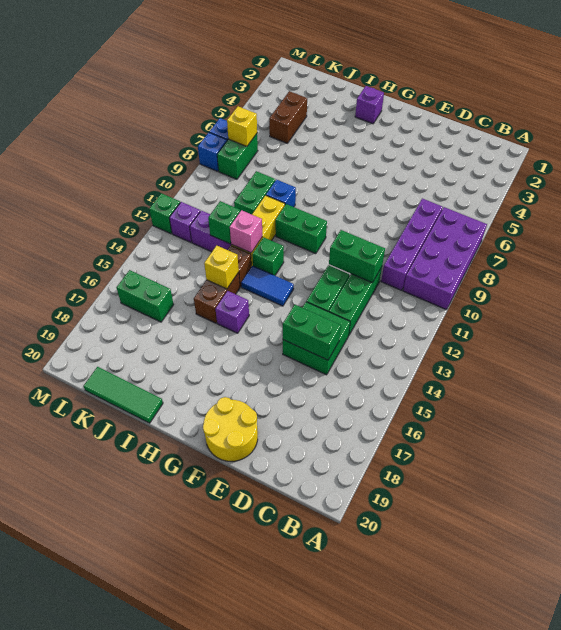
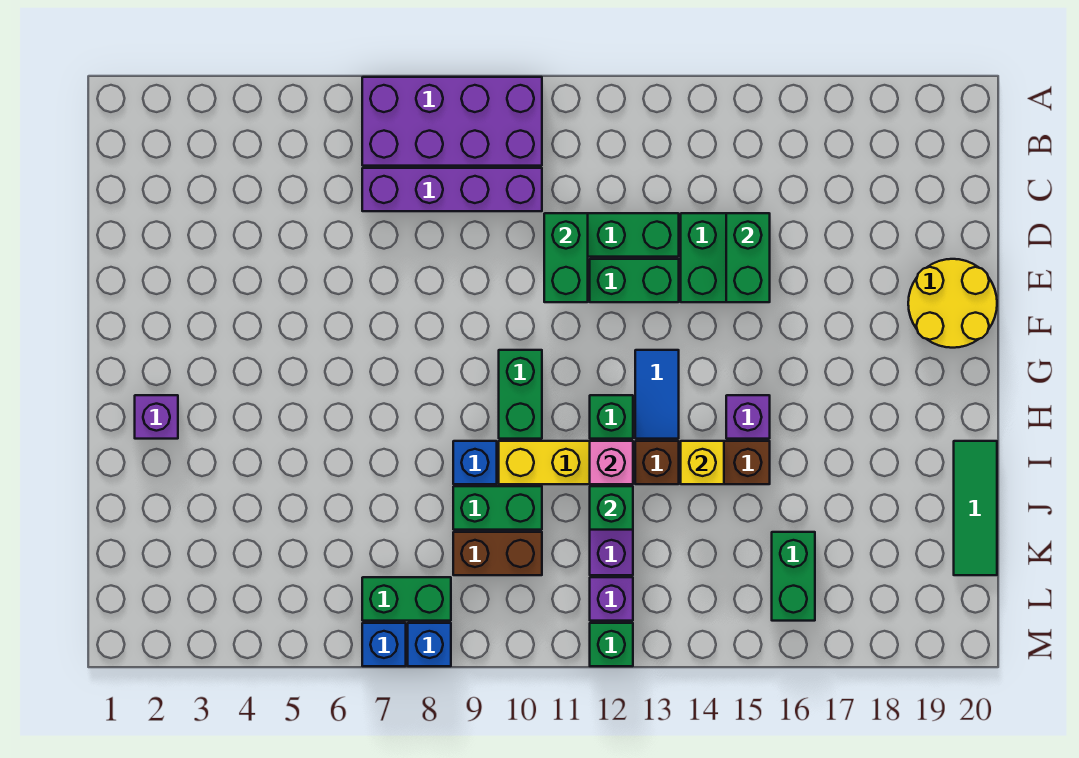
brown 1x2 brick [269,91,307,143] -> brown 1x2 brick moved to [453,532,542,575]
yellow 1x1 brick [227,106,257,146] -> none

